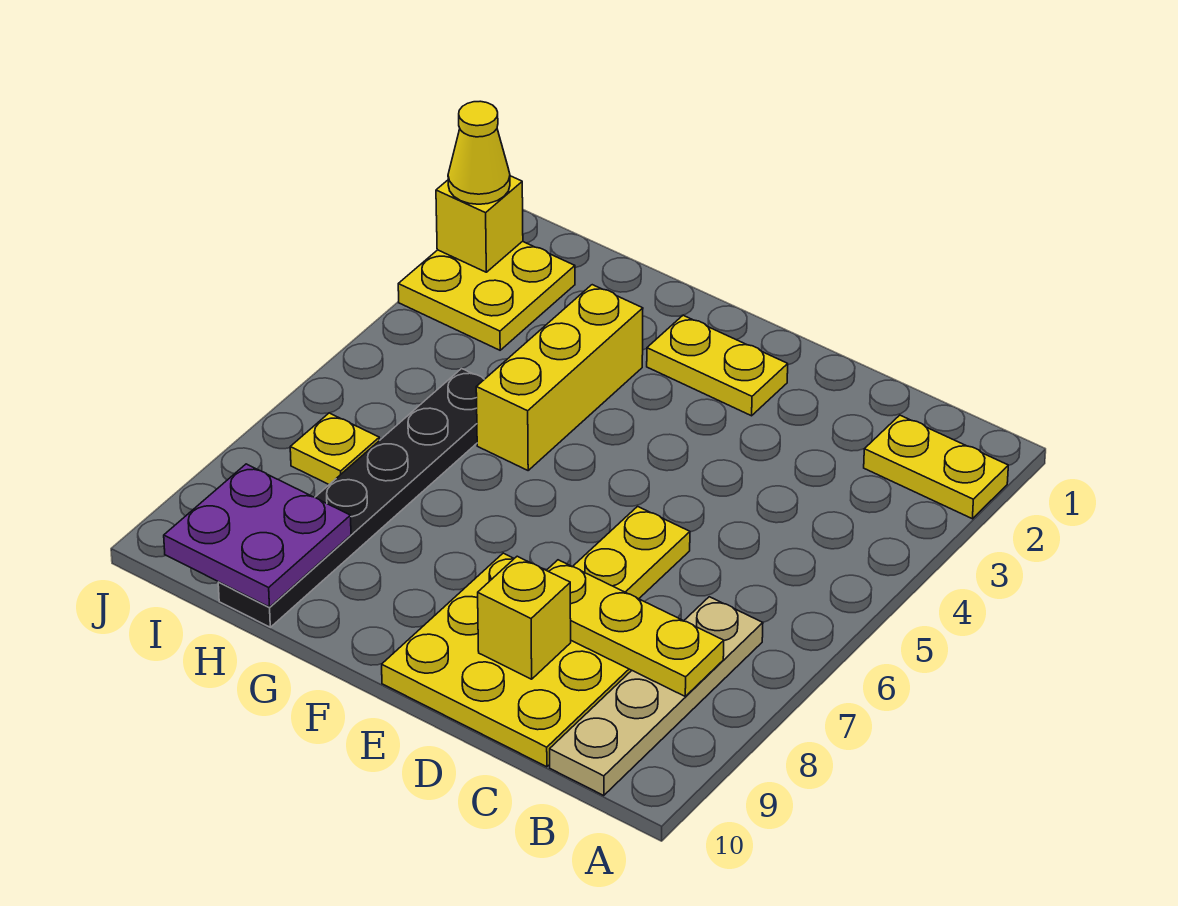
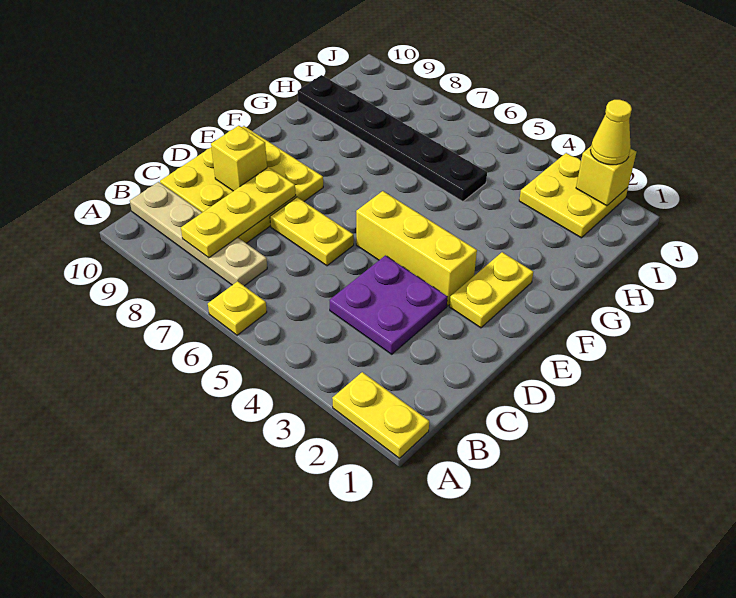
yellow 1x2 plate [864,415,1008,519] -> yellow 1x2 plate turned to [332,372,429,458]
yellow 1x3 brick [476,285,643,470] -> yellow 1x3 brick moved to [356,191,477,306]
purple 2x2 plate [164,464,351,607] -> purple 2x2 plate moved to [329,255,447,354]
yellow 1x1 plate [290,413,379,484] -> yellow 1x1 plate moved to [208,281,267,335]

